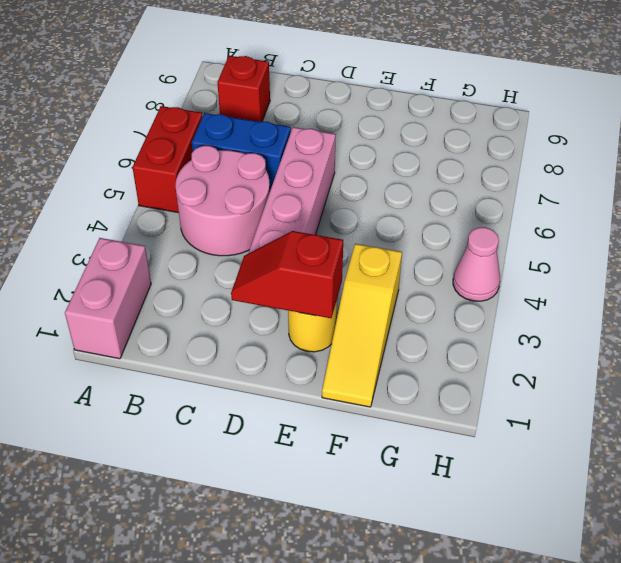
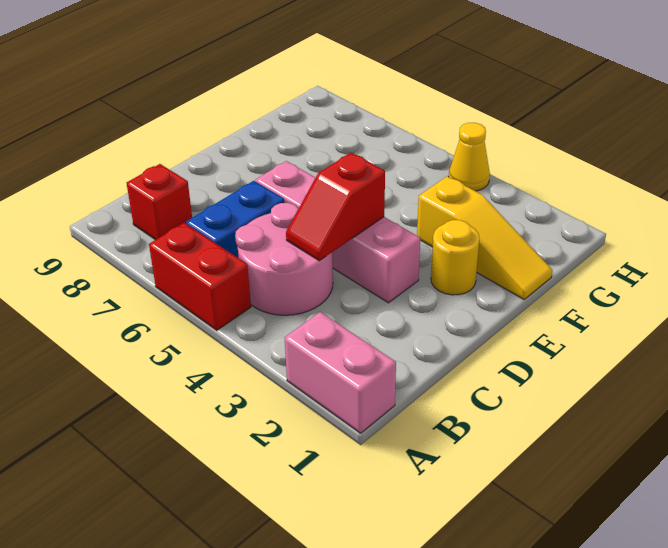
red 1x2 slope [231,231,343,318] -> red 1x2 slope moved to [286,153,385,261]
pink 1x1 cone [453,227,500,301] -> yellow 1x1 cone [449,123,490,191]

